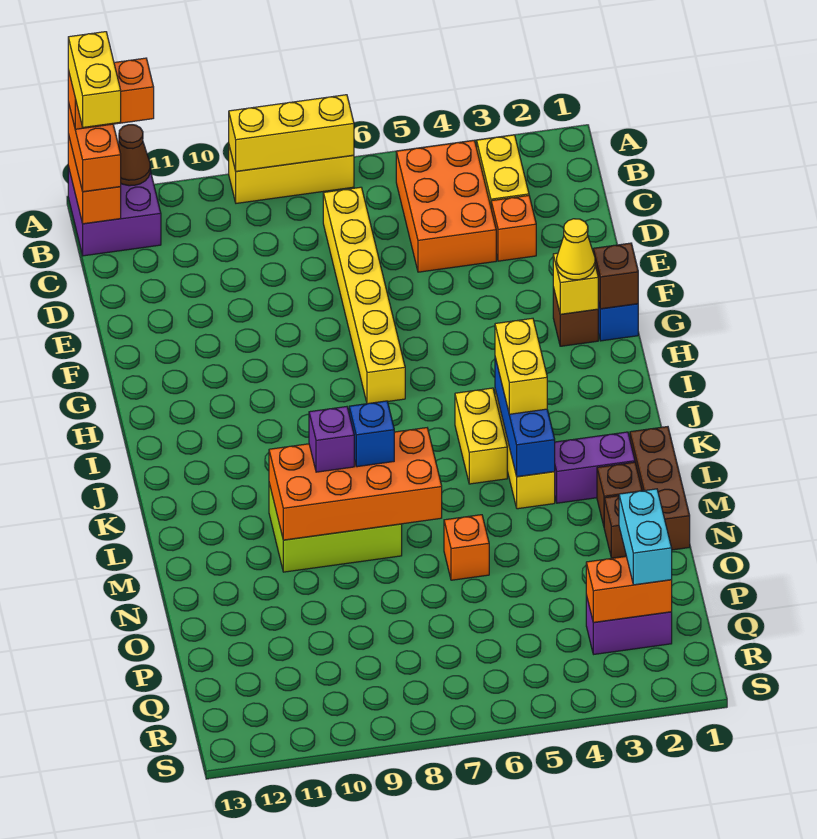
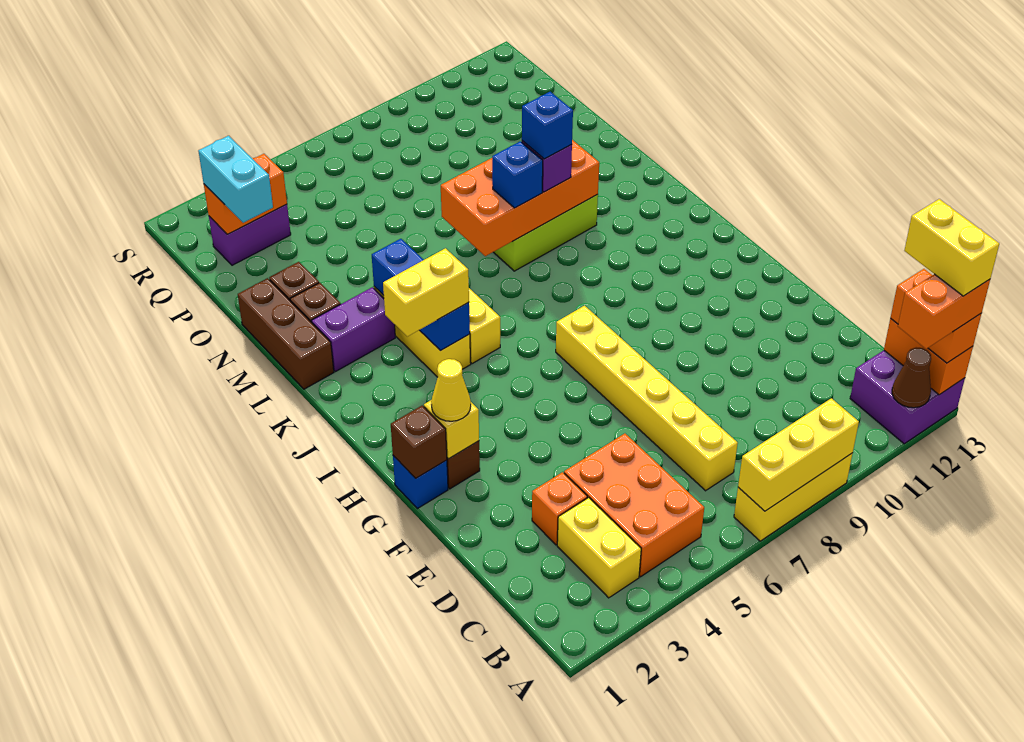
yellow 1x2 brick [495,318,547,414] -> yellow 1x2 brick turned to [383,248,469,336]
none -> blue 1x1 brick [522,92,573,159]
orange 1x1 brick [444,515,489,580] -> none

